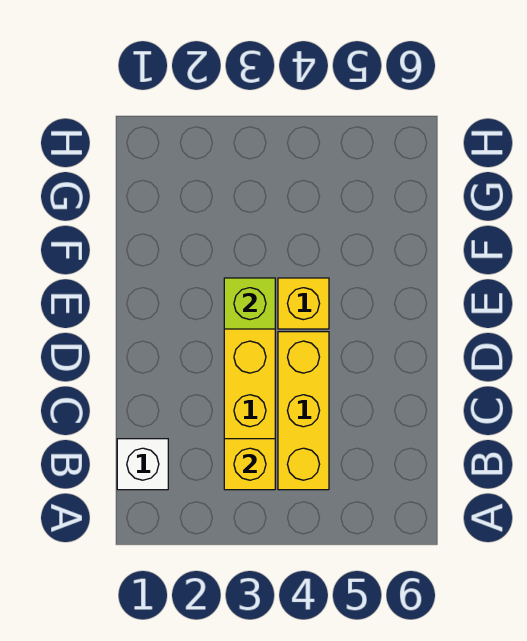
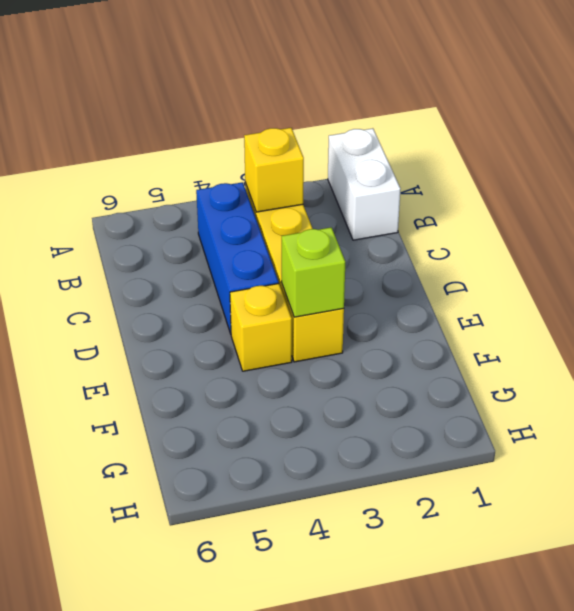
white 1x1 brick [117,439,168,490] -> white 1x2 brick [328,128,400,240]
yellow 1x3 brick [278,332,329,490] -> blue 1x3 brick [196,182,279,334]

